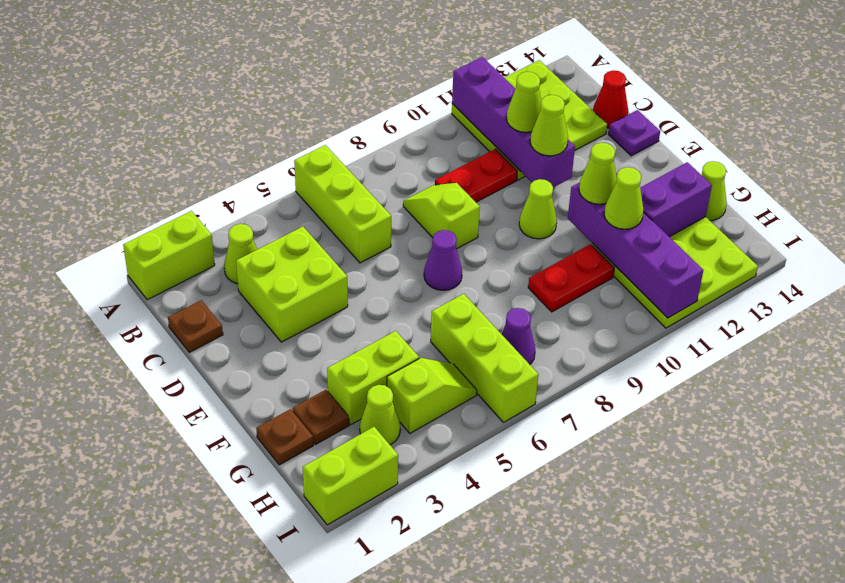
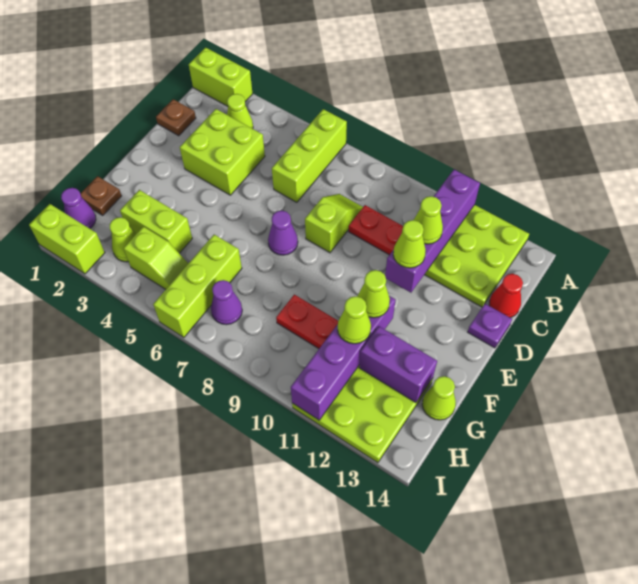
lime 1x1 cone [519,179,557,239] -> none
brown 1x1 plate [292,390,349,445] -> none
none -> purple 1x1 cone [61,188,96,229]

